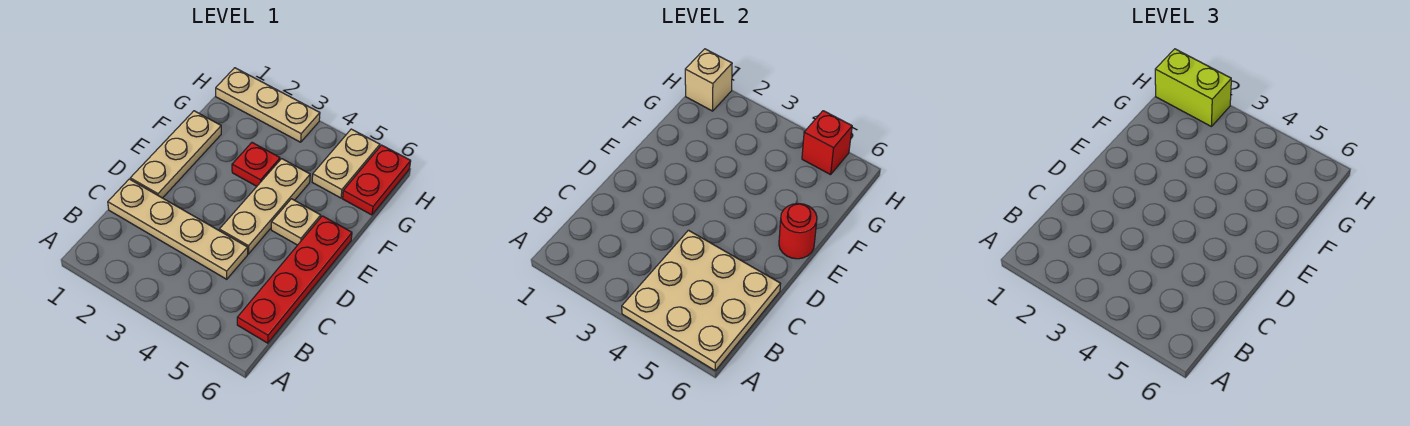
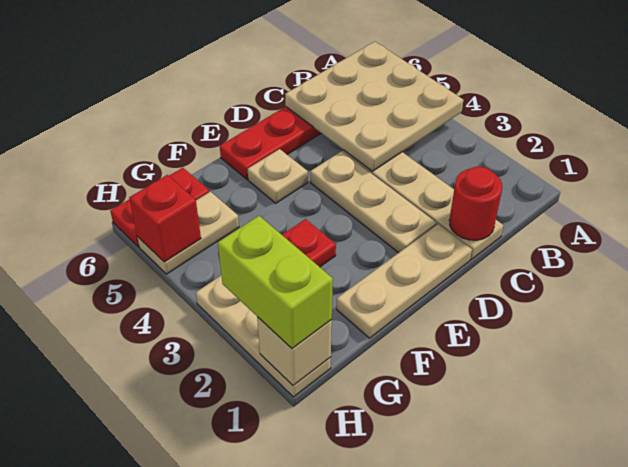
tan 1x3 plate [219,159,310,254] -> tan 1x3 plate turned to [311,151,437,253]
red 1x1 round brick [779,204,817,259] -> red 1x1 round brick moved to [449,167,502,240]

